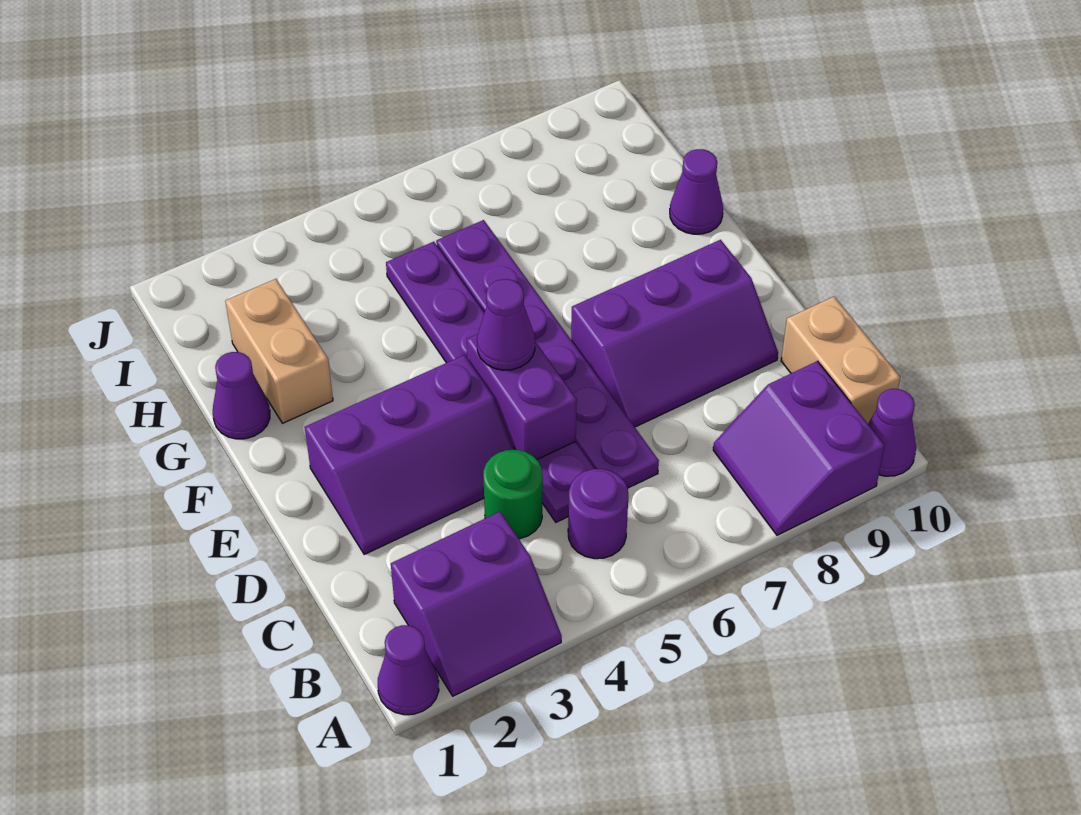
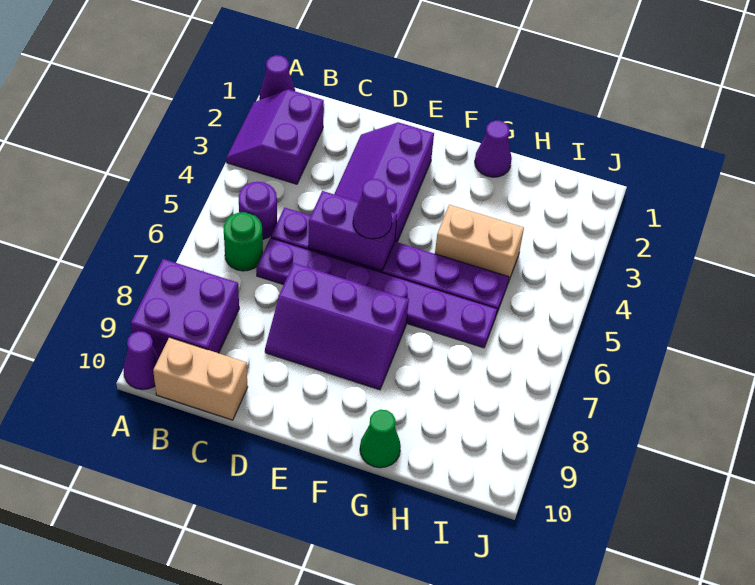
purple 2x2 slope [713,361,885,535] -> purple 2x2 brick [131,259,239,357]
green 1x1 round brick [483,450,543,539] -> green 1x1 round brick moved to [223,212,263,271]
purple 2x3 slope [571,240,778,427] -> purple 2x3 slope turned to [265,263,409,390]
tan 1x2 brick [225,279,333,423] -> tan 1x2 brick moved to [435,205,524,282]
purple 1x1 cone [670,149,723,234] -> green 1x1 cone [360,410,401,468]

